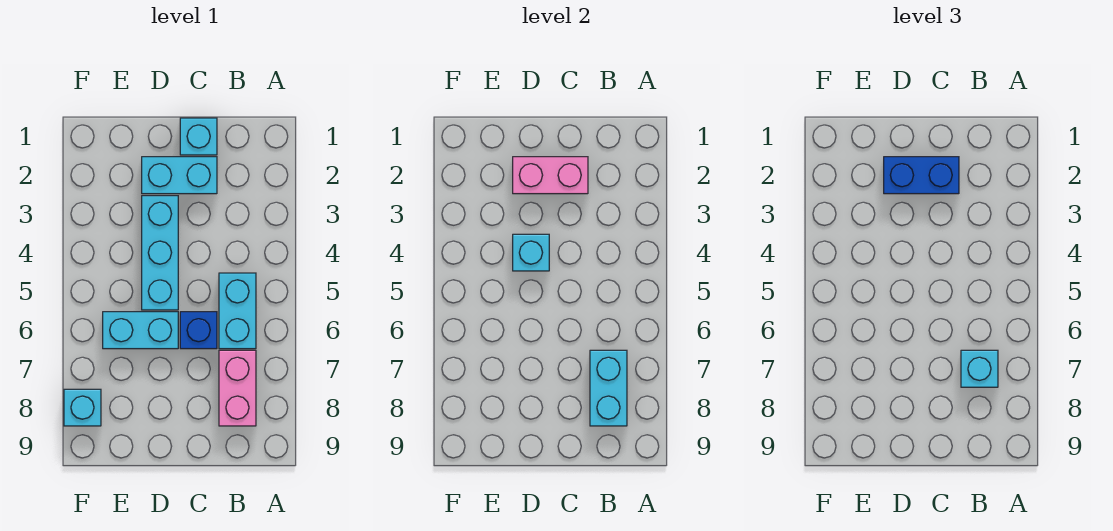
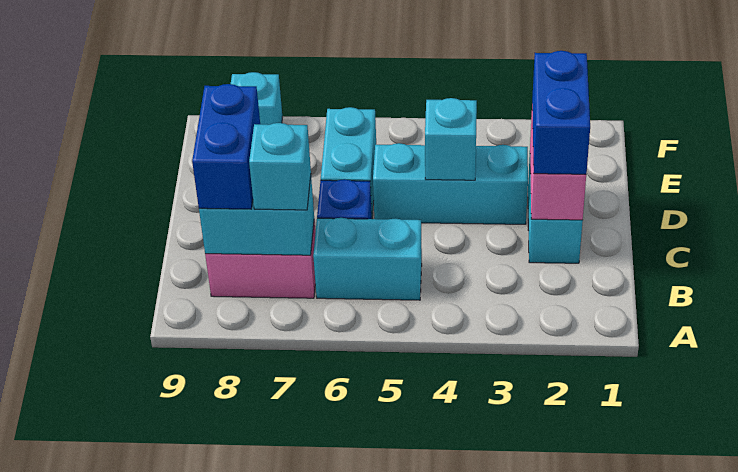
none -> blue 1x2 brick [192,84,260,209]
cyan 1x1 brick [180,118,217,155] -> none

